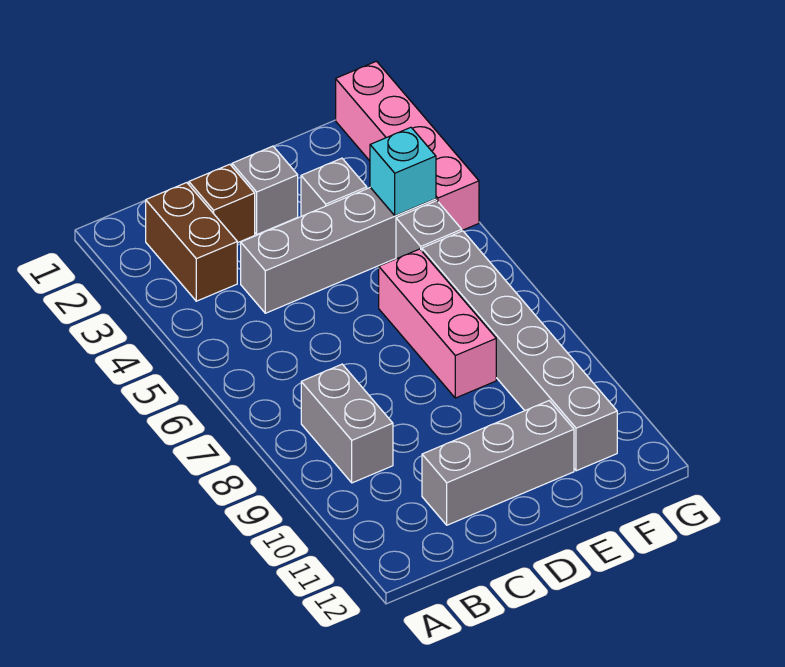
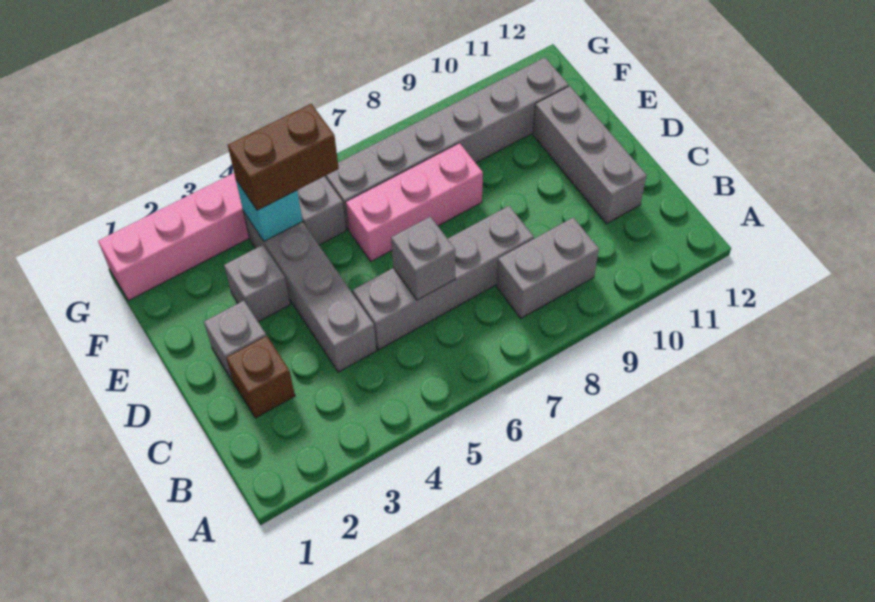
brown 1x2 brick [146,183,237,301] -> brown 1x2 brick moved to [228,104,339,210]
none -> grey 1x4 brick [353,206,534,350]
none -> grey 1x1 brick [391,216,455,300]

